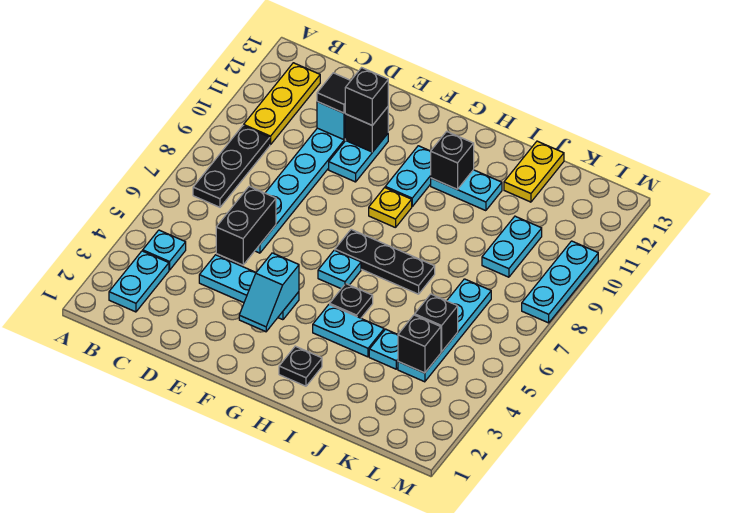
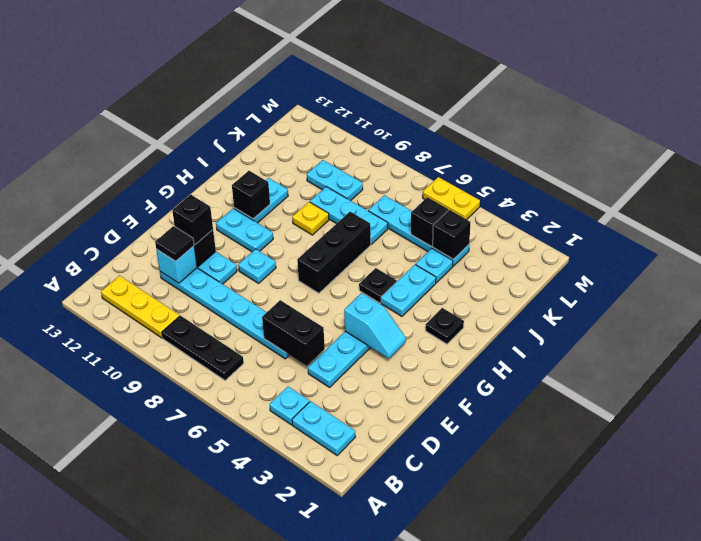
cyan 1x1 plate [318,250,361,289] -> cyan 1x1 plate moved to [238,249,276,283]
black 1x3 plate [335,229,435,294] -> black 1x3 brick [297,212,371,293]
yellow 1x1 plate [369,188,412,228] -> yellow 1x1 plate moved to [292,202,329,235]
yellow 1x2 plate [504,141,564,202] -> yellow 1x2 plate moved to [423,177,480,219]
cyan 1x3 plate [522,241,598,323] -> cyan 1x3 plate moved to [310,187,388,244]

